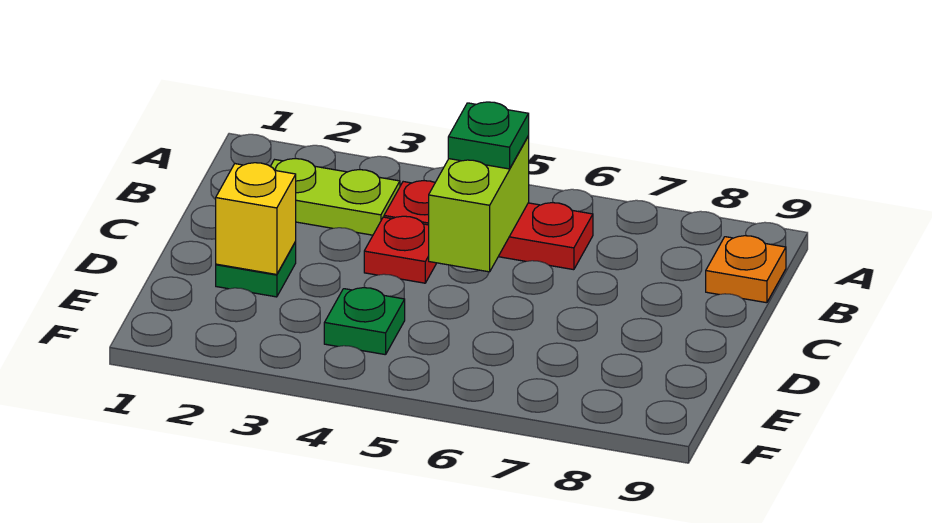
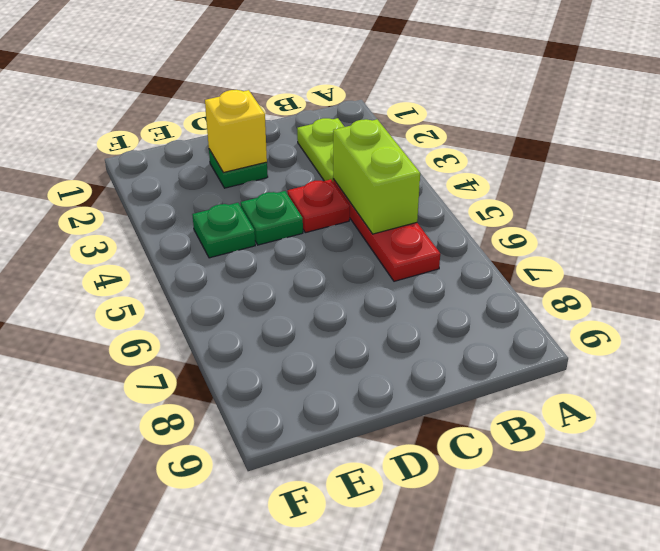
lime 1x2 brick [429,136,529,272] -> lime 1x2 brick turned to [333,119,420,234]
green 1x1 plate [448,102,529,169] -> green 1x1 plate moved to [241,191,303,245]
orange 1x1 plate [706,236,786,303] -> none

